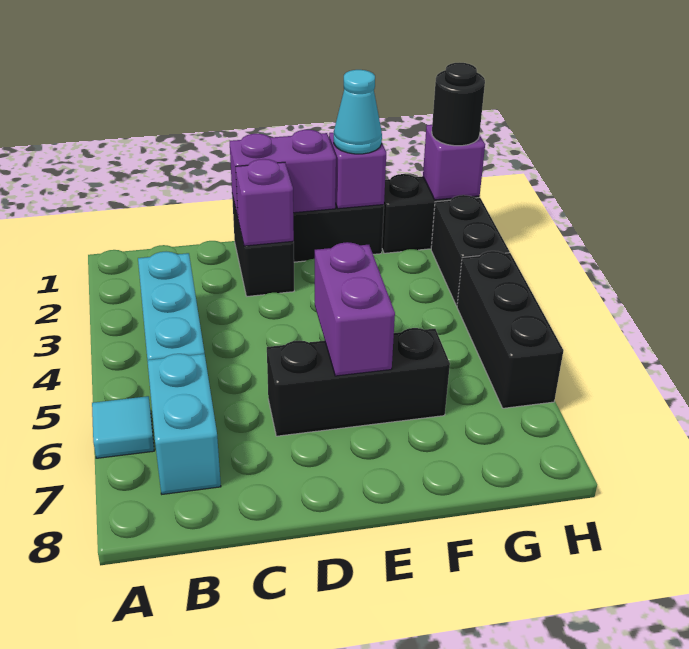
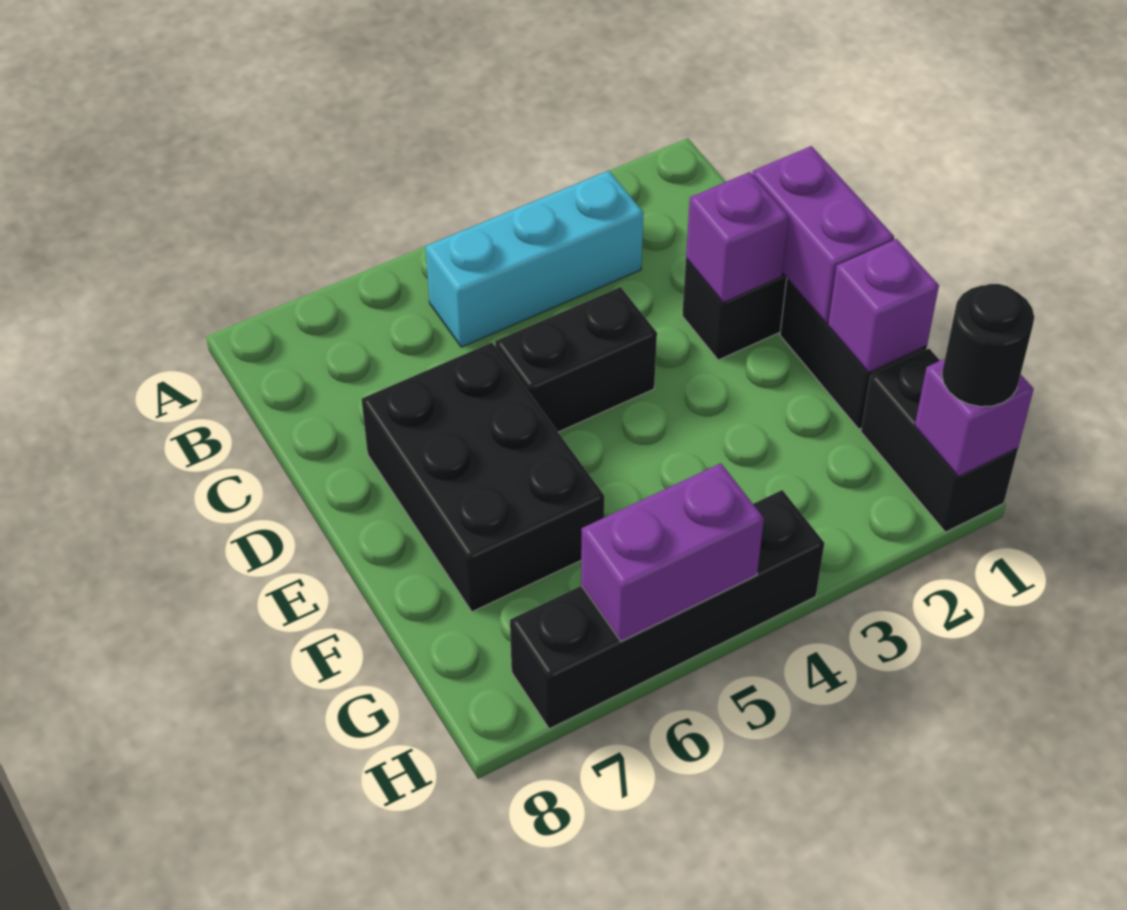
cyan 1x1 tile [92,396,154,458] -> none
cyan 1x2 brick [147,354,221,494] -> none
black 1x3 brick [267,328,450,436] -> black 2x3 brick [361,343,604,612]
purple 1x2 brick [315,242,395,376] -> purple 1x2 brick moved to [581,463,764,641]
cyan 1x1 cone [334,70,382,154] -> none
black 1x2 brick [431,195,510,306] -> black 1x2 brick moved to [495,287,657,432]
black 1x3 brick [457,251,563,408] -> black 1x4 brick [510,490,824,729]

